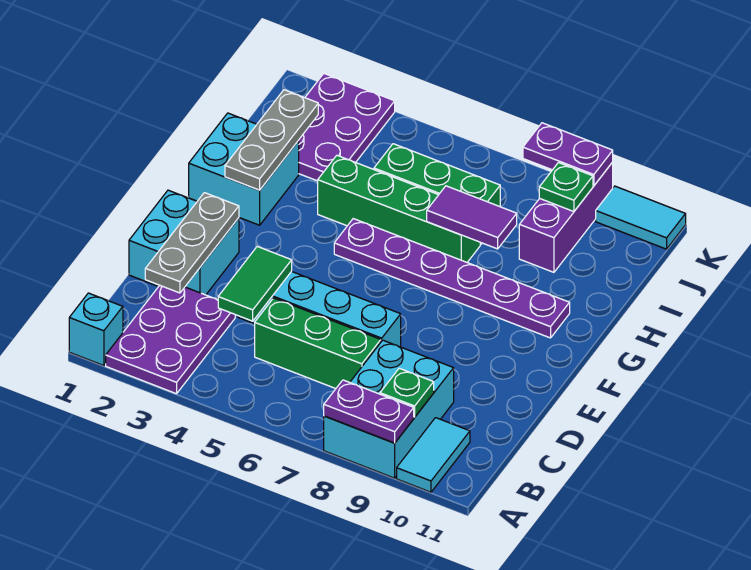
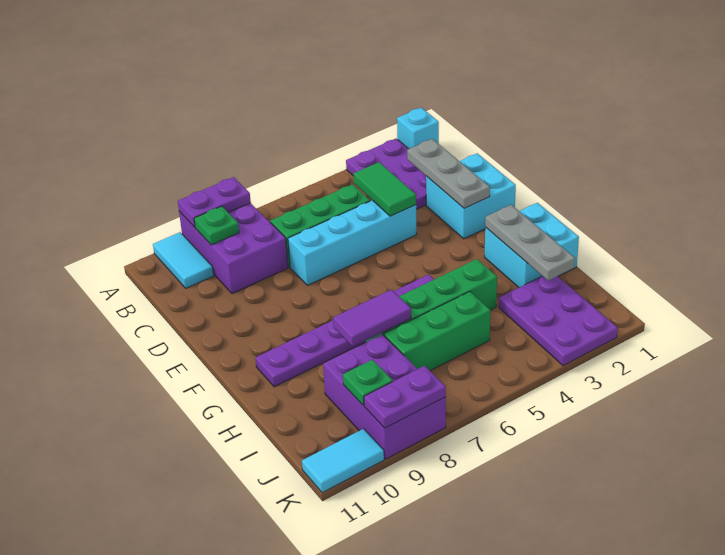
cyan 2x3 brick [324,340,454,478] -> purple 2x3 brick [179,203,288,294]
purple 1x3 brick [519,162,613,272] -> purple 2x3 brick [323,334,446,459]

